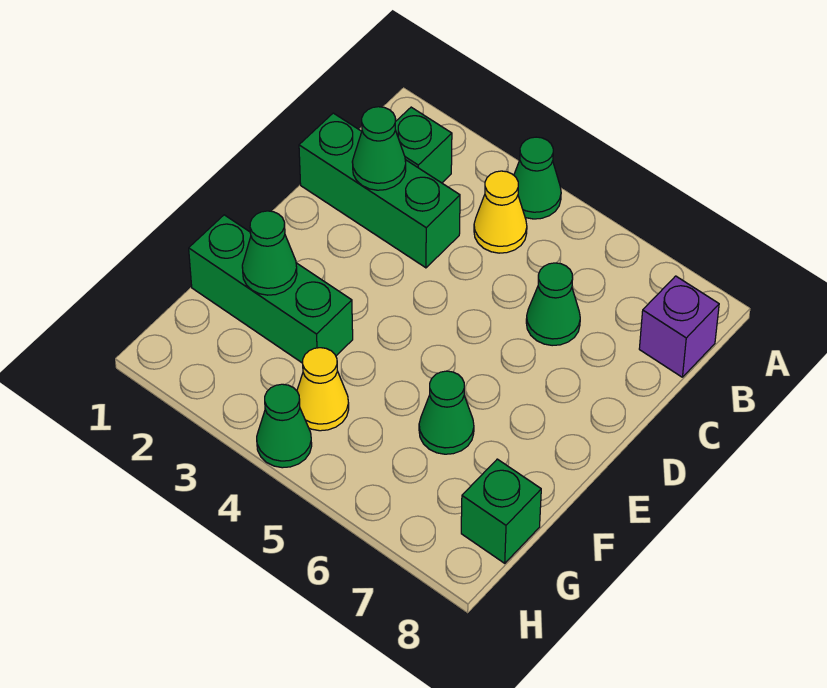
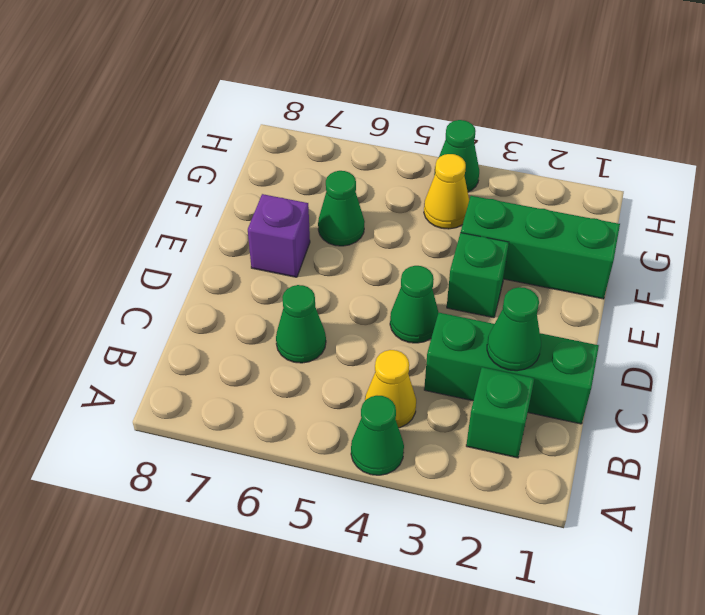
purple 1x1 brick [639,276,719,377] -> purple 1x1 brick moved to [248,194,310,277]
green 1x1 cone [242,211,297,295] -> green 1x1 cone moved to [390,266,438,343]
green 1x1 brick [461,459,541,563] -> green 1x1 brick moved to [447,233,509,318]

